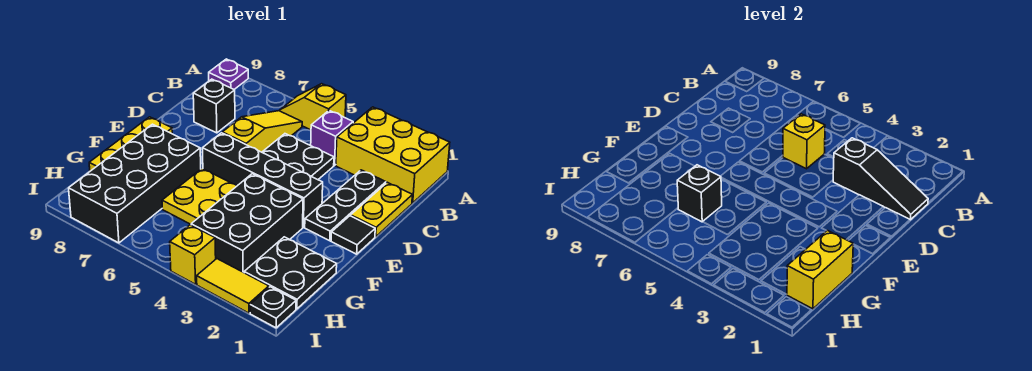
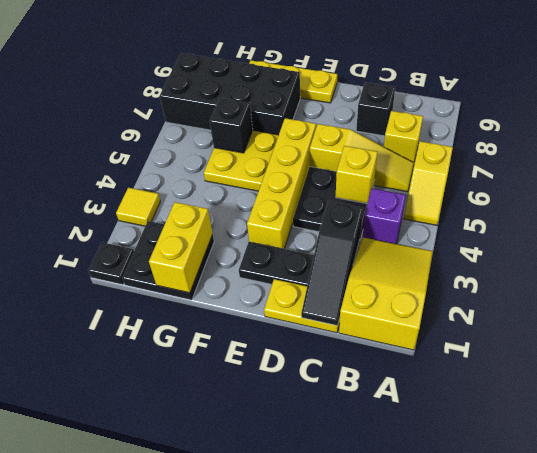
yellow 2x3 brick [336,107,450,203] -> yellow 2x3 slope [339,237,432,350]
yellow 1x2 slope [280,84,346,130] -> yellow 1x2 slope turned to [404,141,453,225]
purple 1x1 plate [209,59,248,89] -> none
black 1x1 tile [331,216,375,254] -> none
black 1x4 brick [202,133,323,227] -> yellow 1x4 brick [247,118,316,249]
black 2x3 brick [191,174,303,273] -> none
yellow 1x2 brick [787,230,853,309] -> yellow 1x2 brick turned to [149,202,213,293]
yellow 1x2 tile [197,259,269,313] -> yellow 1x1 tile [116,188,160,226]
yellow 1x1 brick [170,225,216,284] -> yellow 1x1 brick moved to [384,111,423,162]

